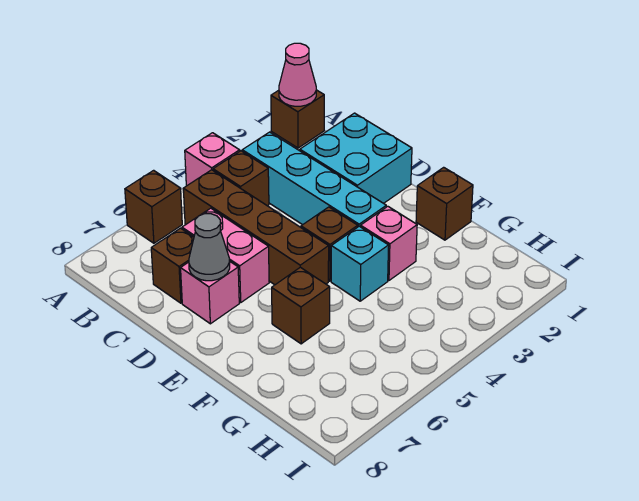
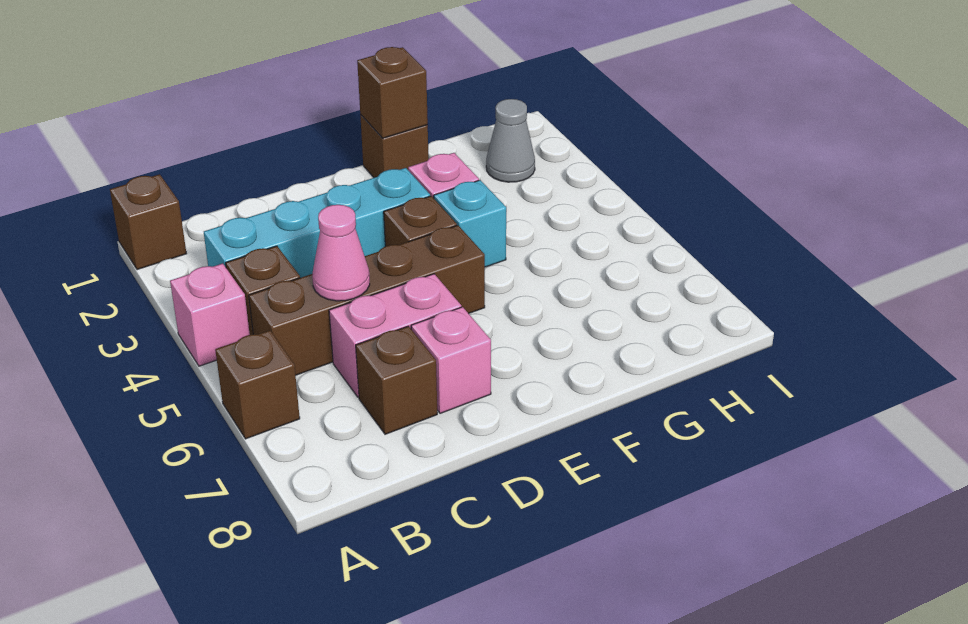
pink 1x1 cone [279,43,316,106] -> pink 1x1 cone moved to [312,205,370,301]
cyan 2x2 brick [300,113,412,203] -> none
grey 1x1 cone [189,214,230,281] -> grey 1x1 cone moved to [486,99,535,182]
brown 1x1 brick [272,267,330,344] -> brown 1x1 brick moved to [357,47,428,138]

